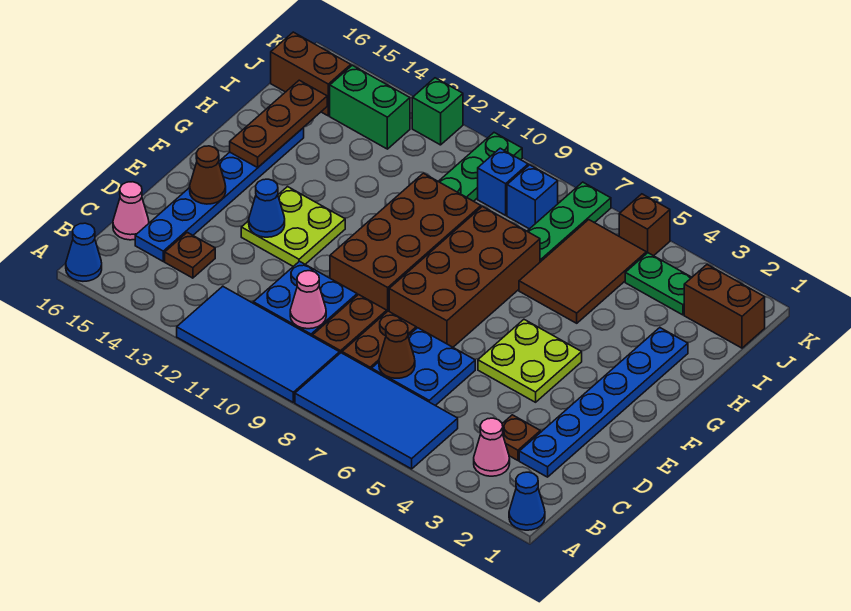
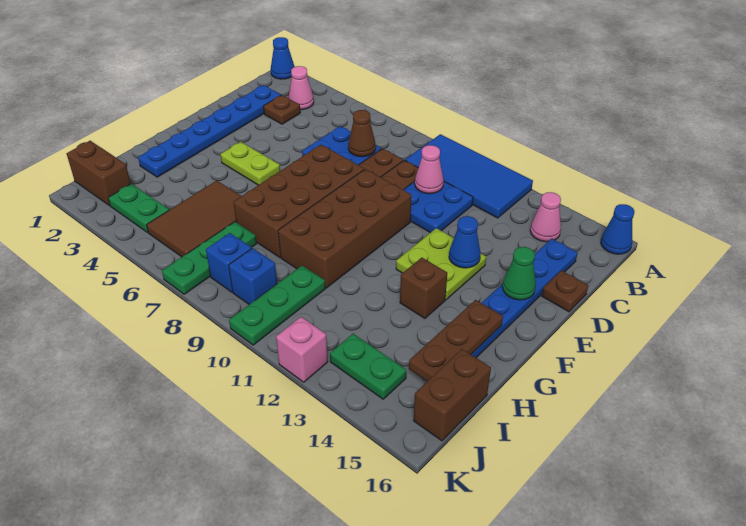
blue 2x4 tile [295,353,458,469] -> none
brown 1x1 plate [165,232,215,278] -> brown 1x1 plate moved to [542,271,588,312]
pink 1x1 cone [113,182,149,240] -> pink 1x1 cone moved to [530,192,561,242]
lime 2x2 plate [478,320,582,402] -> lime 1x2 plate [220,142,280,185]
brown 1x1 cone [190,146,226,204] -> green 1x1 cone [502,247,536,300]
green 1x2 brick [330,65,410,149] -> green 1x2 plate [330,334,406,399]
brown 1x2 brick [271,32,351,116] -> brown 1x2 brick turned to [413,349,491,441]
brown 1x1 brick [619,194,670,256] -> brown 1x1 brick moved to [400,258,447,318]
green 1x1 brick [412,78,463,145] -> pink 1x1 brick [276,317,328,382]

